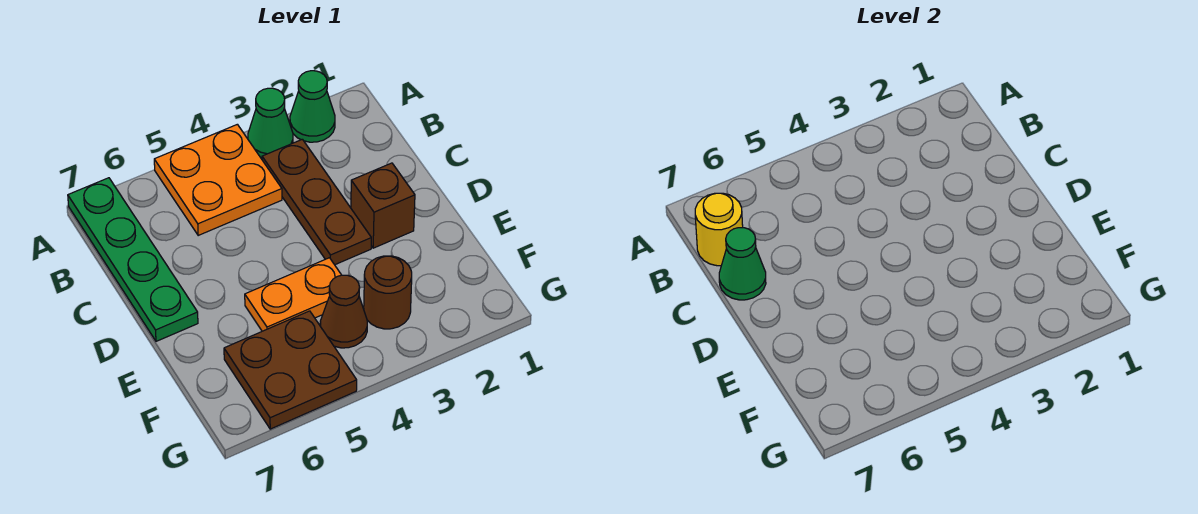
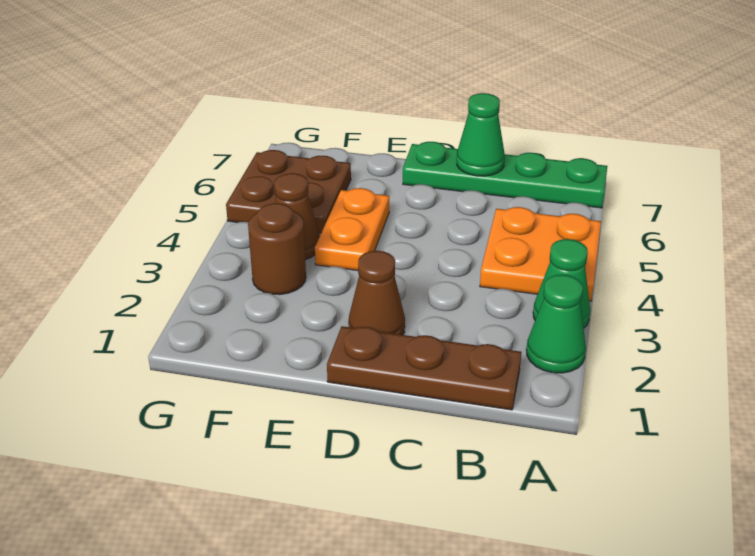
brown 1x3 plate [262,139,371,265] -> brown 1x3 plate moved to [327,326,521,410]
yellow 1x1 round brick [695,193,743,266] -> none
brown 1x1 brick [351,163,415,248] -> brown 1x1 cone [348,251,405,335]

